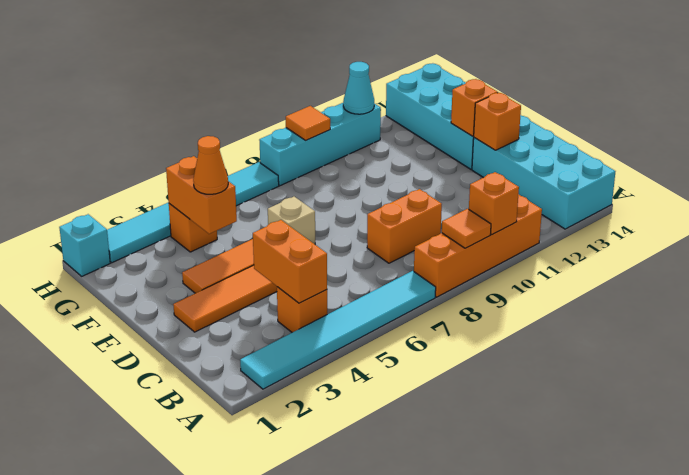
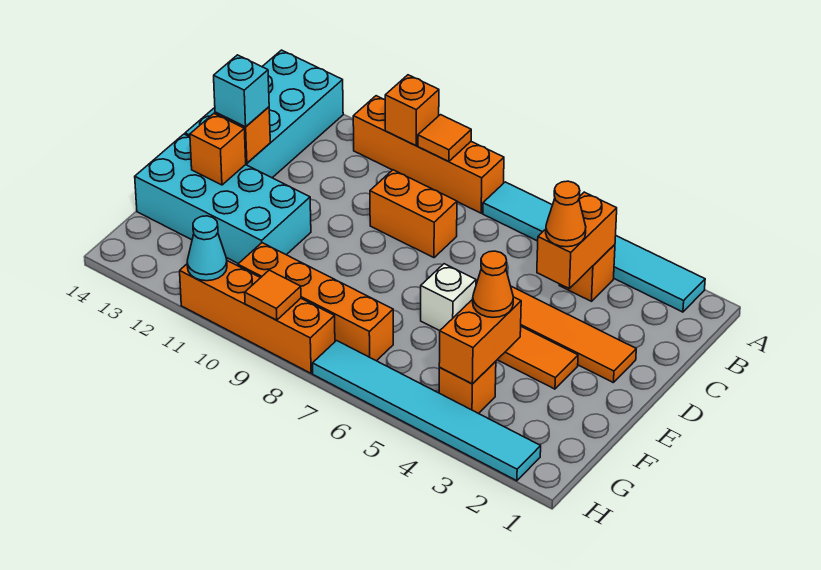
none -> orange 1x1 cone [546,181,586,247]
tan 1x1 brick [268,197,315,244] -> white 1x1 brick [421,264,476,331]
cyan 2x4 brick [386,64,474,169] -> cyan 2x4 brick turned to [135,134,311,264]
none -> orange 1x4 brick [238,243,393,361]
cyan 1x1 brick [59,214,110,276] -> cyan 1x1 brick moved to [214,55,269,127]
cyan 1x4 brick [259,103,381,186] -> orange 1x4 brick [180,261,335,373]

